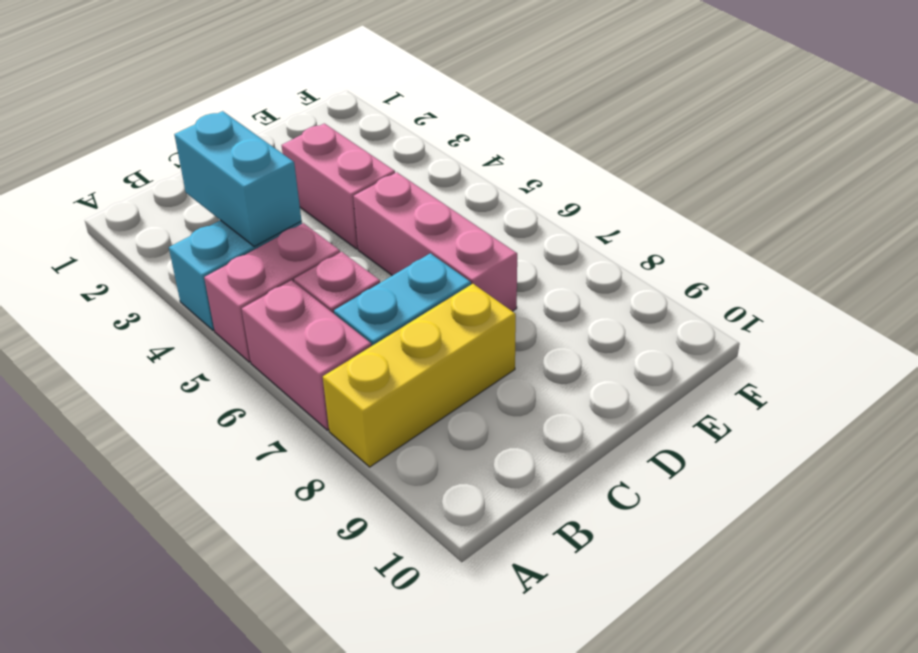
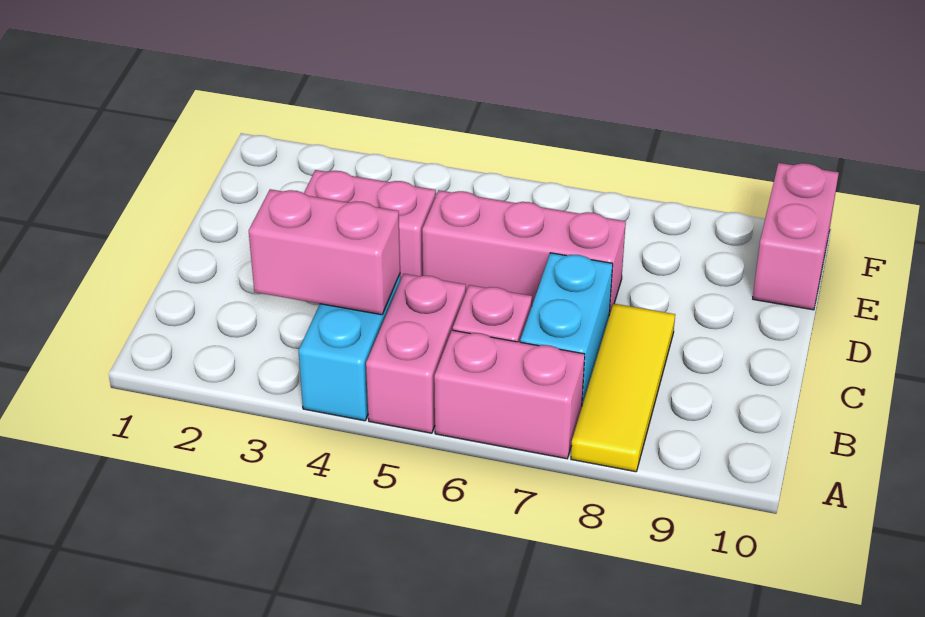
yellow 1x3 brick [323,284,516,467] -> yellow 1x3 tile [571,304,675,472]
cyan 1x2 brick [174,111,302,247] -> pink 1x2 brick [249,189,400,315]
none -> pink 1x2 brick [753,163,839,310]

